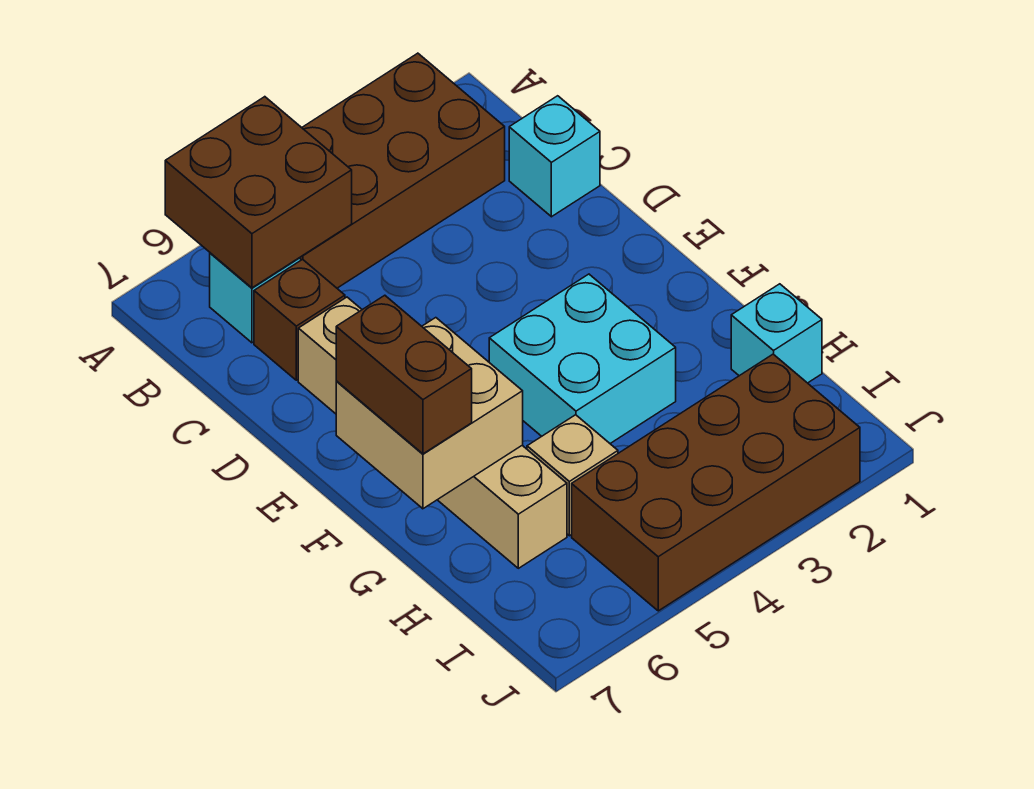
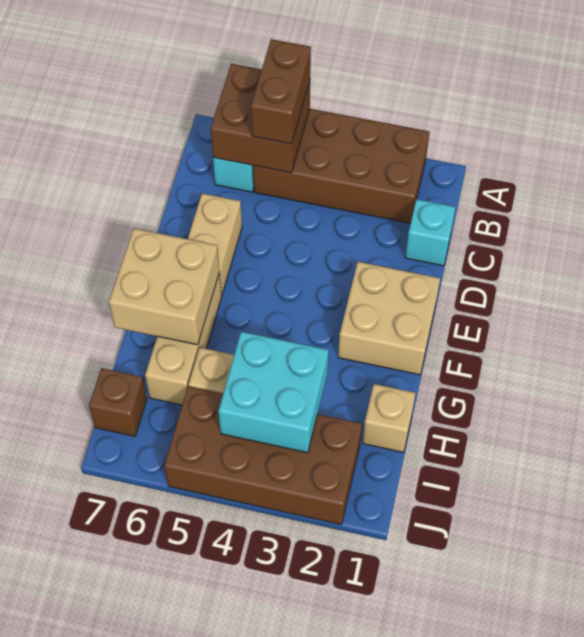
brown 1x1 brick [254,259,345,380] -> brown 1x1 brick moved to [89,368,147,436]
none -> tan 2x2 brick [338,262,440,375]
cyan 2x2 brick [489,274,676,443] -> cyan 2x2 brick moved to [218,332,329,453]
brown 1x2 brick [336,295,472,454] -> brown 1x2 brick moved to [251,39,311,144]
cyan 1x1 brick [731,284,822,383] -> tan 1x1 brick [363,384,416,452]

